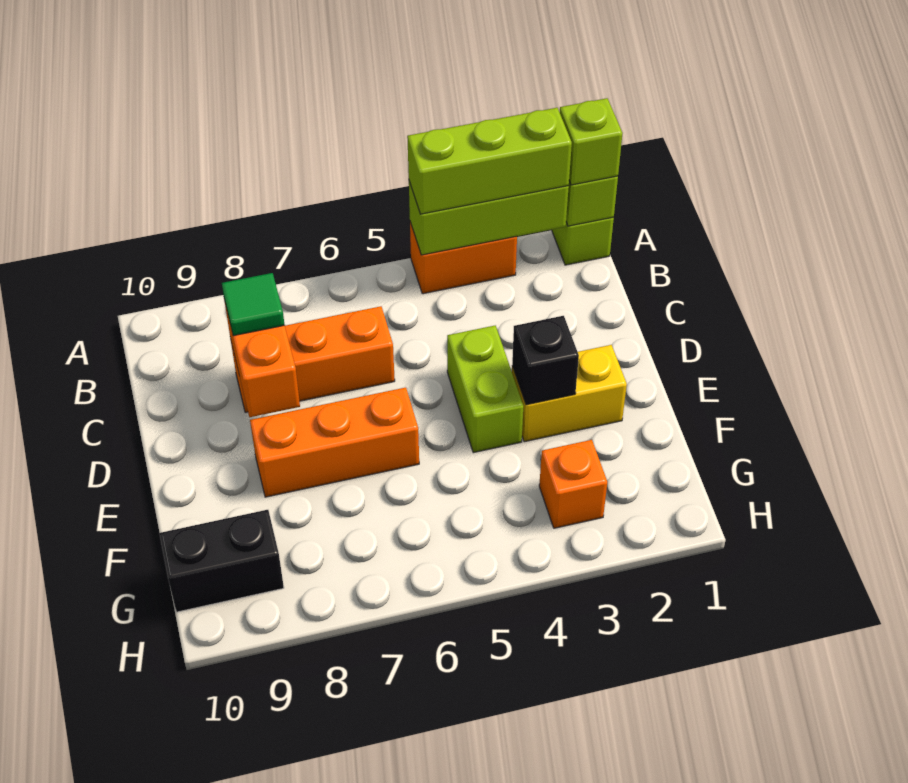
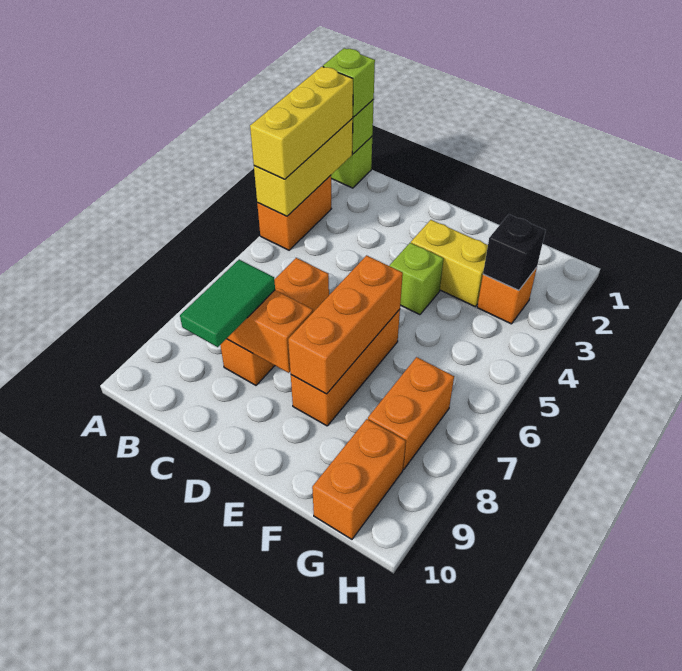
lime 1x3 brick [409,181,569,255] -> yellow 1x3 brick [254,119,353,216]
lime 1x3 brick [407,108,572,214] -> yellow 1x3 brick [250,67,353,179]
green 1x1 tile [222,273,284,336] -> green 1x2 tile [180,260,275,347]
lime 1x2 brick [447,326,523,453] -> lime 1x1 brick [390,243,444,315]
yellow 1x2 brick [512,345,627,442] -> yellow 1x2 brick turned to [411,220,488,307]
black 1x1 brick [512,316,579,405] -> black 1x1 brick moved to [483,215,546,290]
none -> orange 1x3 brick [288,255,403,394]
none -> orange 1x2 brick [368,357,454,469]
black 1x2 brick [159,510,284,612] -> orange 1x2 brick [312,419,406,539]

